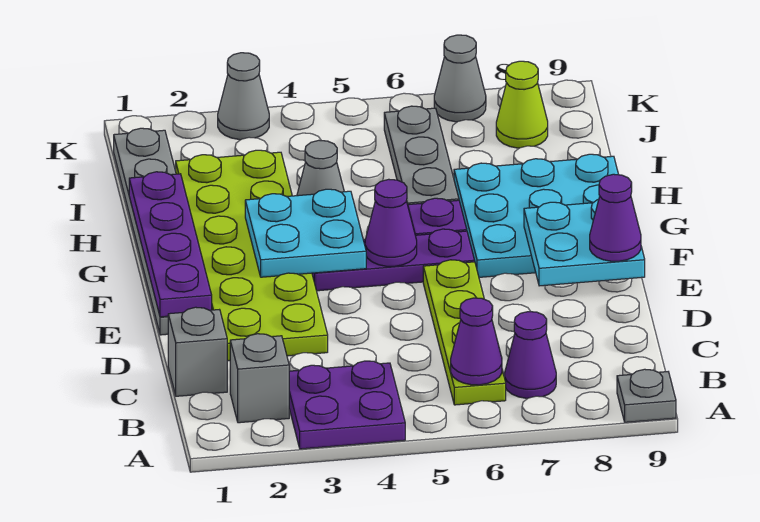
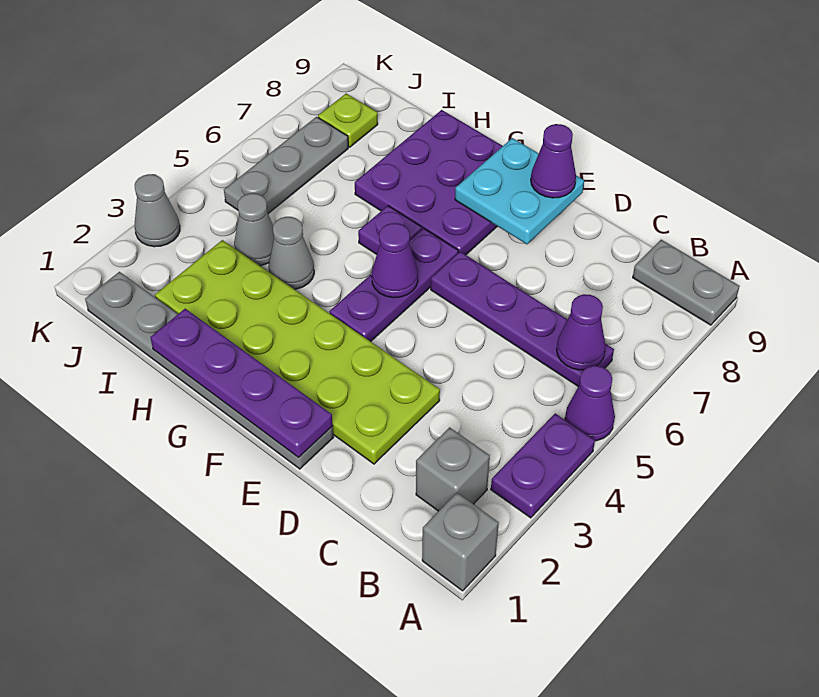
purple 2x2 plate [289,361,405,449] -> purple 1x2 plate [491,414,595,518]
grey 1x1 plate [617,369,676,422] -> grey 1x2 plate [633,240,740,325]
lime 1x4 plate [423,260,506,405] -> purple 1x4 plate [431,252,614,387]
purple 1x1 cone [505,312,556,398] -> purple 1x1 cone moved to [565,366,615,441]
grey 1x1 brick [168,307,227,396] -> grey 1x1 brick moved to [422,493,499,591]
cyan 2x2 plate [245,189,366,277] -> none
cyan 3x3 plate [454,154,619,277] -> purple 3x3 plate [355,110,502,255]
grey 1x3 plate [384,106,459,205] -> grey 1x3 plate turned to [224,117,348,214]
lime 1x1 cone [496,61,548,148] -> lime 1x1 plate [318,93,378,147]
grey 1x1 cone [434,35,486,122] -> grey 1x1 cone moved to [234,193,274,266]

